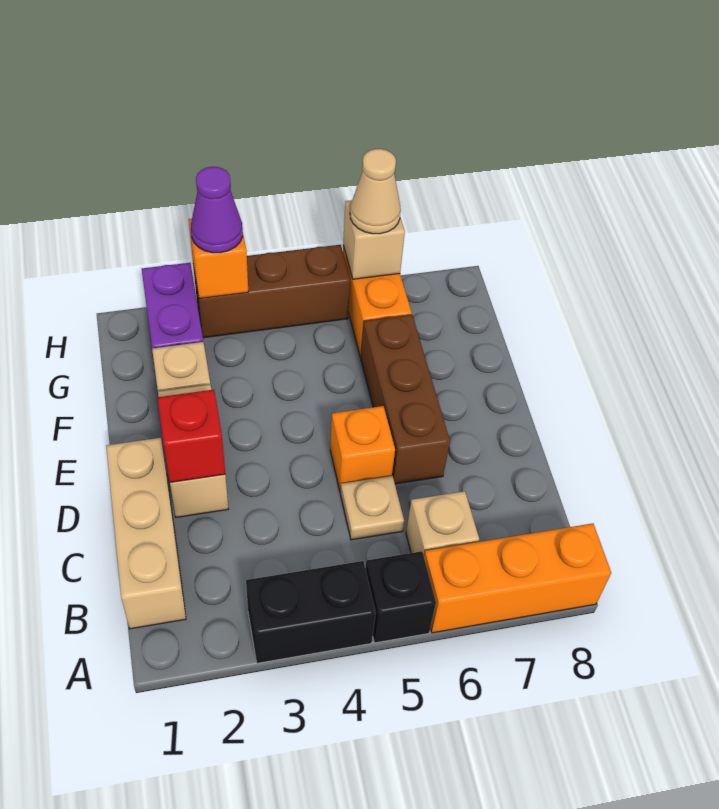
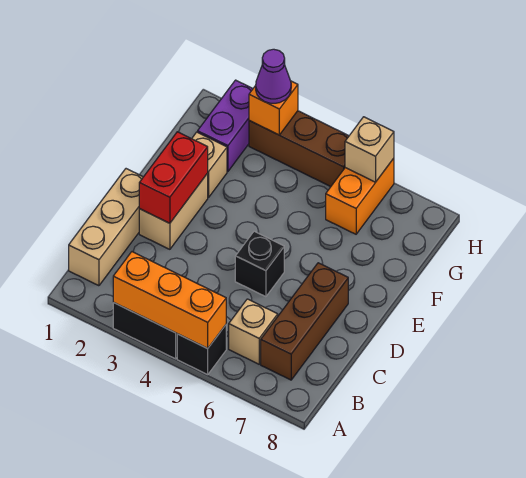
orange 1x3 brick [424,523,611,633] -> orange 1x3 brick moved to [113,252,226,348]
tan 1x1 plate [341,476,404,540] -> none
red 1x1 brick [158,390,225,482] -> red 1x2 brick [139,132,208,223]
orange 1x1 brick [330,406,395,492] -> black 1x1 brick [235,231,284,297]
brown 1x3 brick [361,315,450,484] -> brown 1x3 brick moved to [261,263,348,380]
tan 1x1 cone [350,149,401,234] -> none

